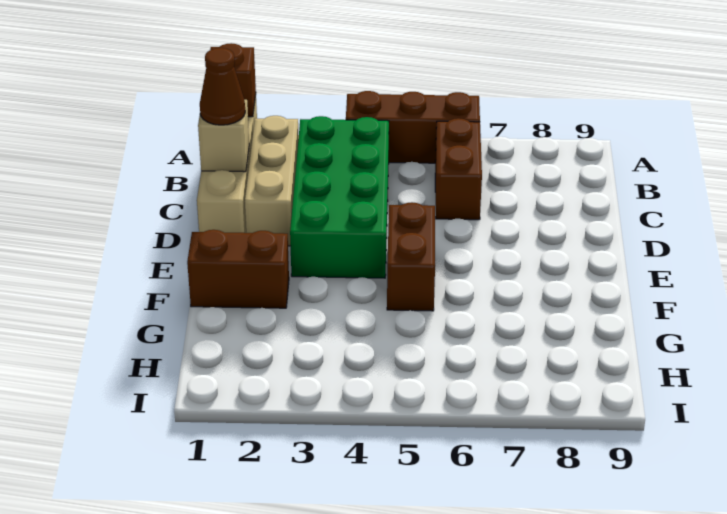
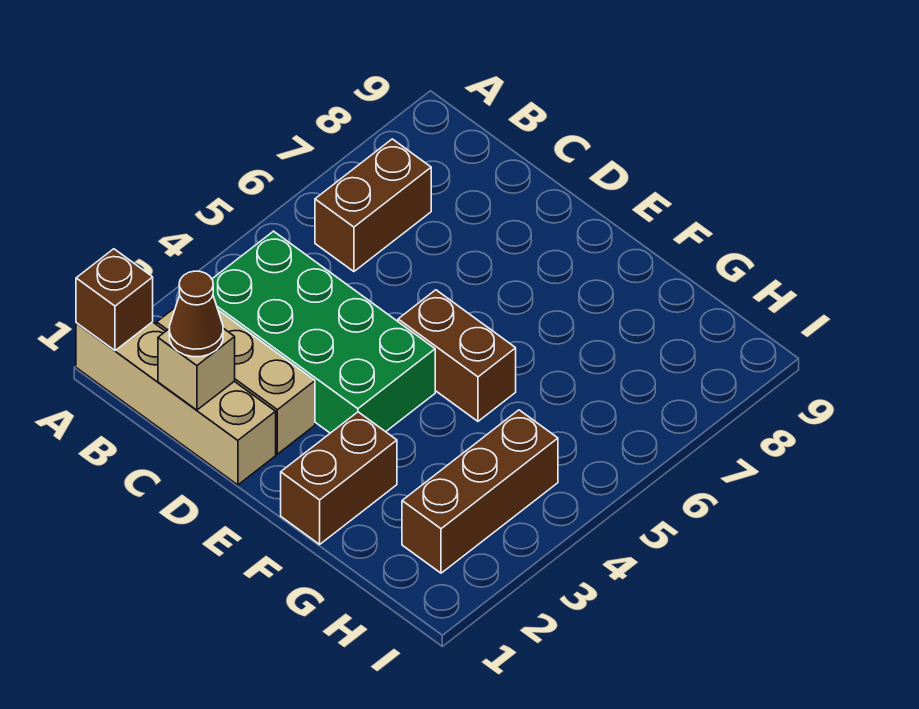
brown 1x3 brick [346,91,480,163] -> brown 1x3 brick moved to [402,410,558,573]
brown 1x2 brick [435,118,482,220] -> brown 1x2 brick turned to [315,139,431,272]

